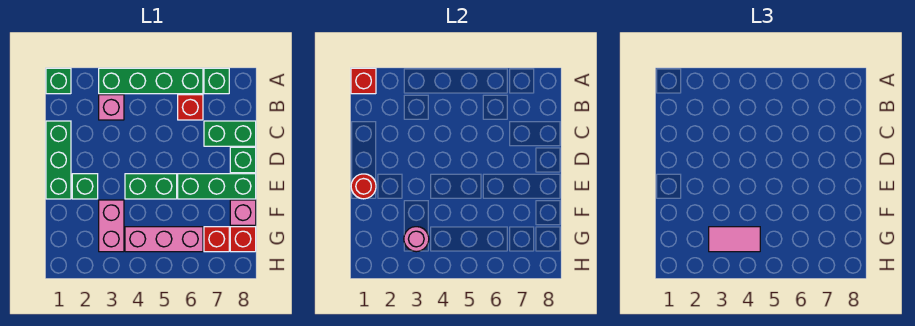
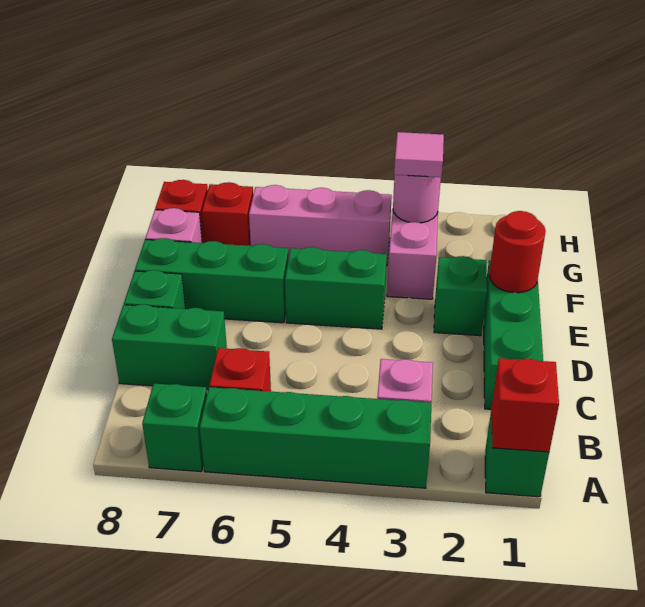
pink 1x2 tile [709,227,760,252] -> pink 1x1 tile [394,132,444,177]

